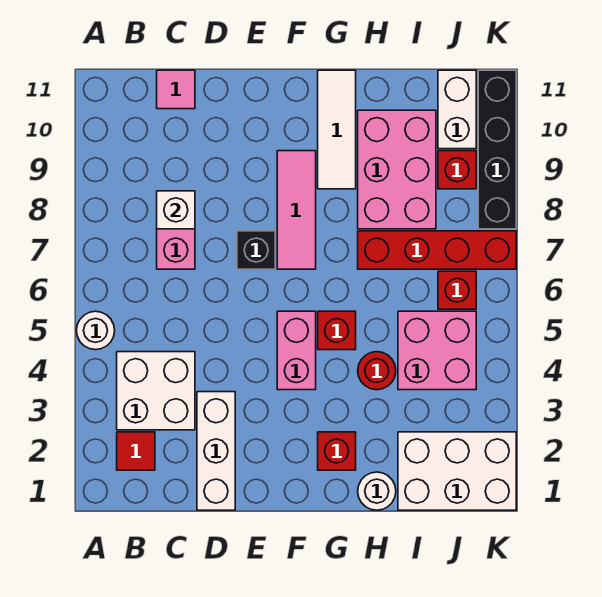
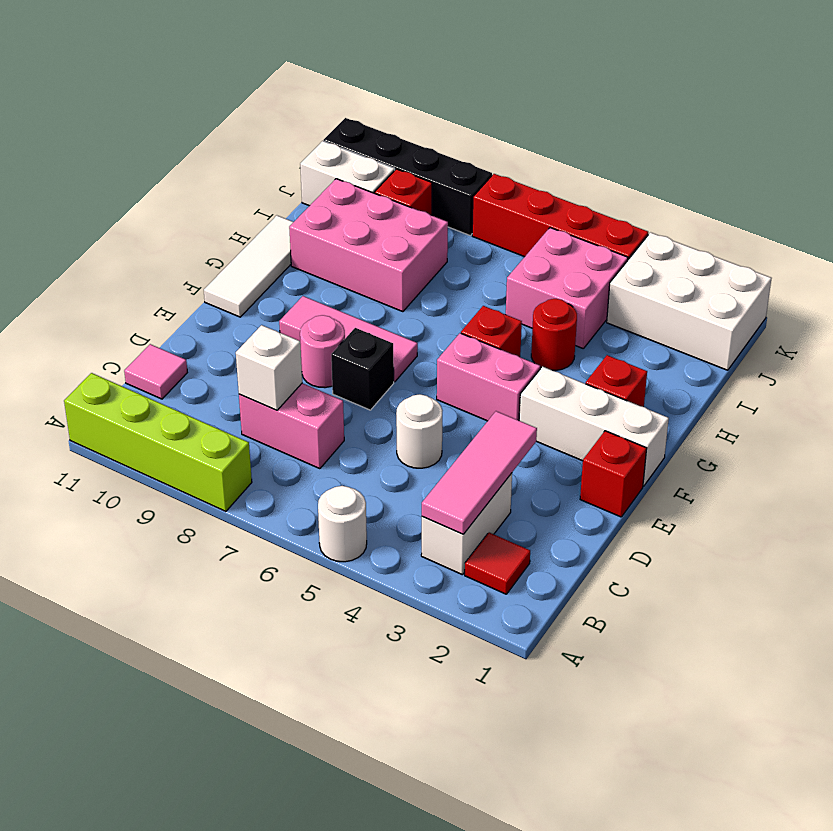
none -> lime 1x4 brick [64,373,252,511]
white 2x2 brick [117,352,195,430] -> white 1x2 brick [421,473,512,575]
none -> pink 1x3 tile [422,411,537,534]
white 1x3 brick [197,392,235,510] -> white 1x3 brick moved to [519,367,669,486]
none -> pink 1x1 round brick [300,315,345,388]
white 1x3 tile [318,70,356,189] -> white 1x3 tile turned to [204,215,293,317]
white 1x1 round brick [358,472,396,510] -> white 1x1 round brick moved to [396,394,443,468]
red 1x4 brick [358,231,516,269] -> red 1x4 brick turned to [472,174,648,260]
white 2x3 brick [398,432,516,510] -> white 2x3 brick turned to [607,232,772,370]
red 1x1 brick [438,271,476,309] -> red 1x1 brick moved to [580,431,647,517]

